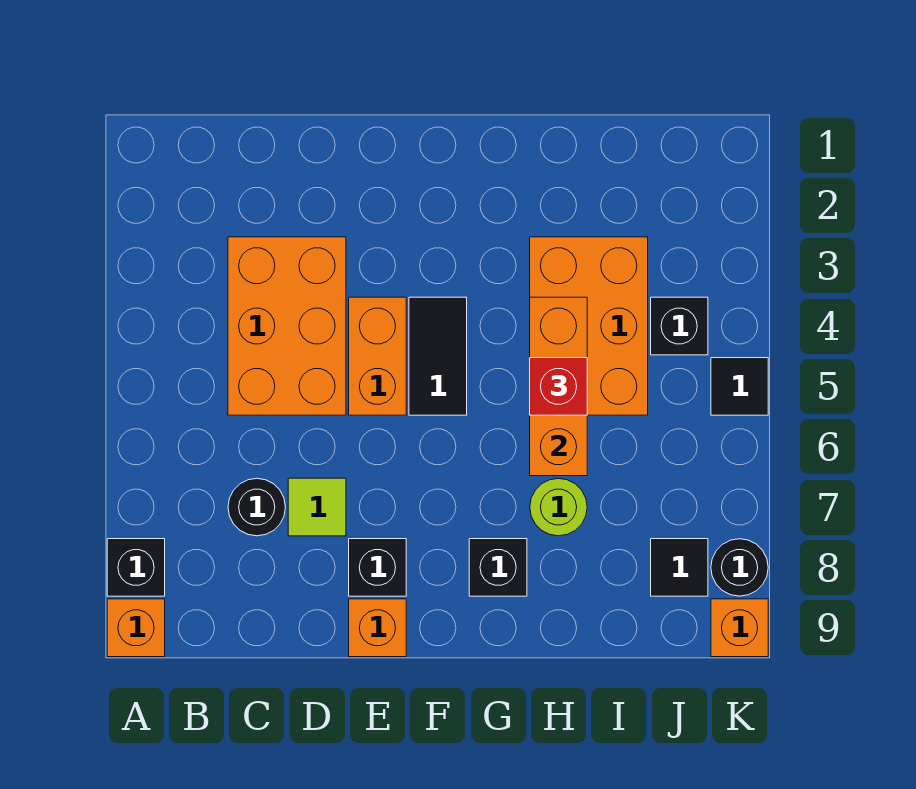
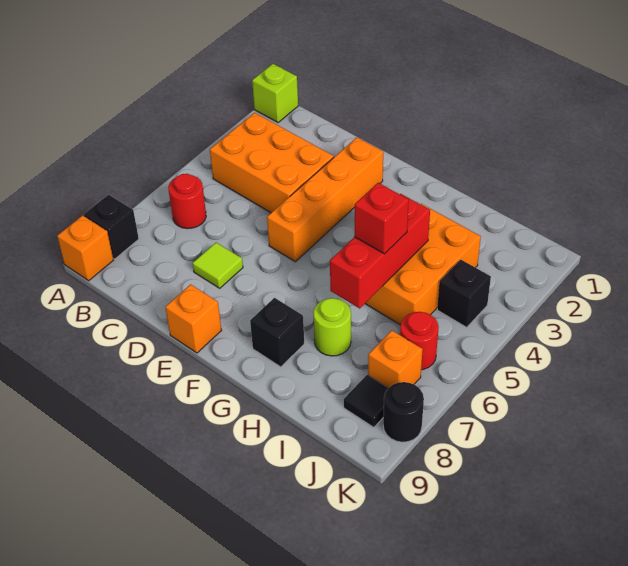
none -> lime 1x1 brick [252,64,298,122]
none -> red 1x1 round brick [168,174,206,229]
orange 2x3 brick [228,237,346,415] -> orange 2x3 brick turned to [210,113,334,213]
black 1x1 round brick [228,478,285,536] -> none
orange 1x2 brick [349,297,406,415] -> orange 1x4 brick [267,137,383,262]
black 1x1 brick [349,539,406,596] -> none
black 1x2 tile [409,297,467,415] -> none
orange 1x3 brick [530,297,587,476] -> red 1x3 brick [330,194,430,308]
none -> red 1x1 round brick [400,312,439,370]
black 1x1 tile [711,358,768,415] -> none
orange 1x1 brick [711,599,768,657] -> orange 1x1 brick moved to [368,330,423,388]

